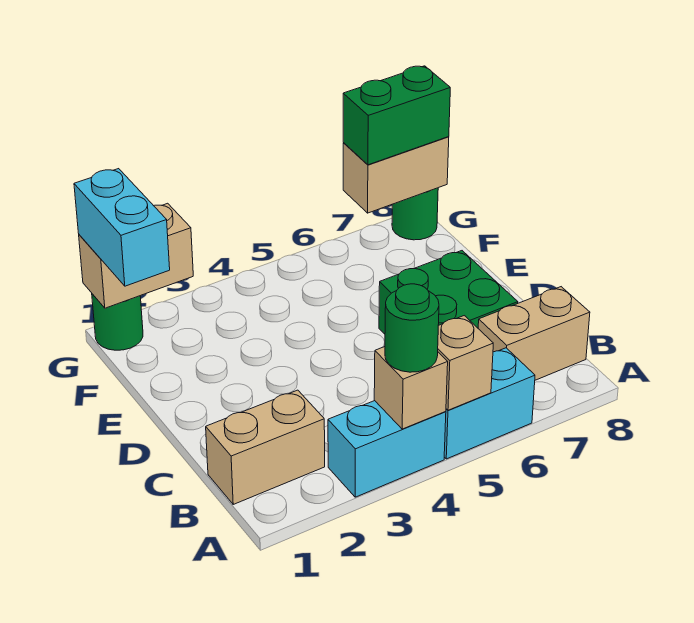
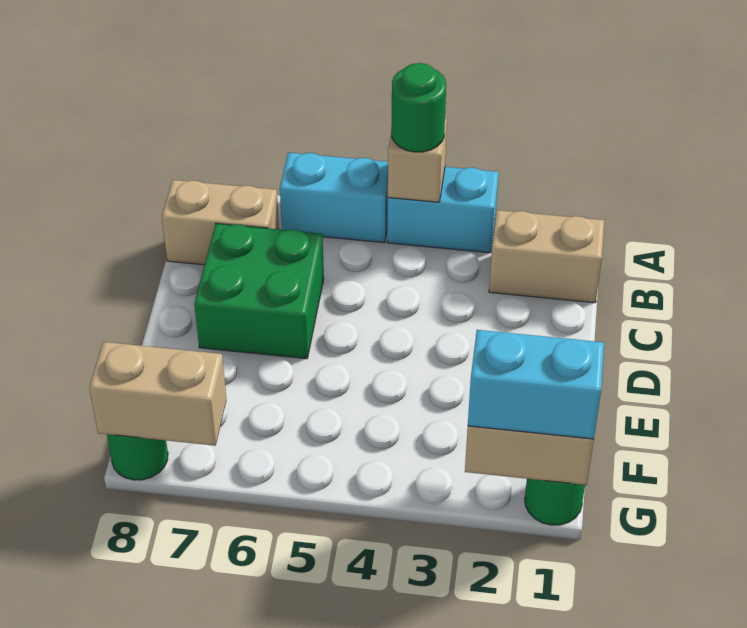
tan 1x1 brick [438,316,493,410] -> none
cyan 1x2 brick [74,169,170,286] -> cyan 1x2 brick turned to [468,330,604,439]
green 1x2 brick [343,66,450,165] -> none

